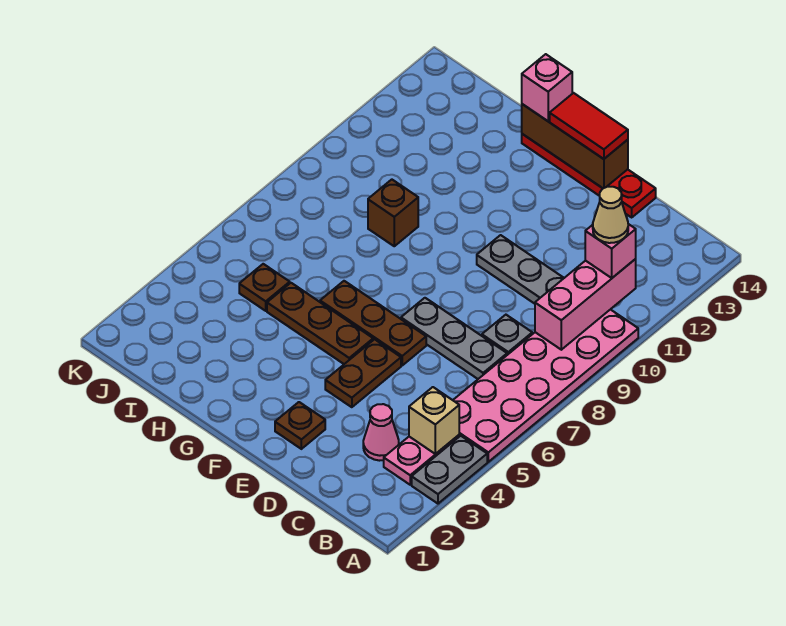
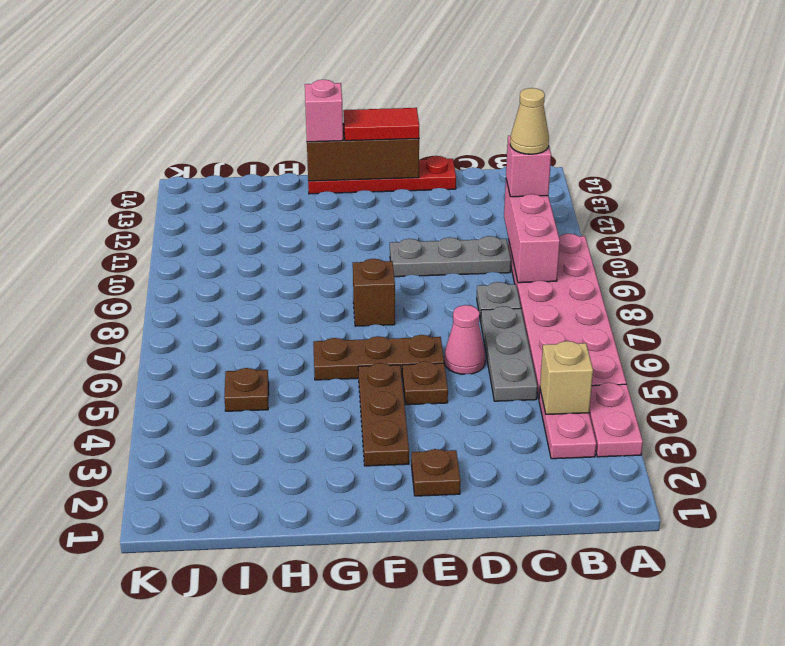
grey 1x2 plate [412,436,487,504] -> pink 1x2 plate [589,383,643,457]
pink 1x1 cone [363,404,399,461] -> pink 1x1 cone moved to [444,305,486,374]
grey 1x3 plate [401,298,507,379] -> grey 1x3 plate turned to [481,306,537,401]
brown 1x2 plate [325,339,401,407] -> brown 1x1 plate [402,361,448,405]
brown 1x3 plate [267,283,373,364] -> brown 1x3 plate turned to [358,363,409,466]
brown 1x1 brick [368,180,418,246] -> brown 1x1 brick moved to [353,259,395,326]

